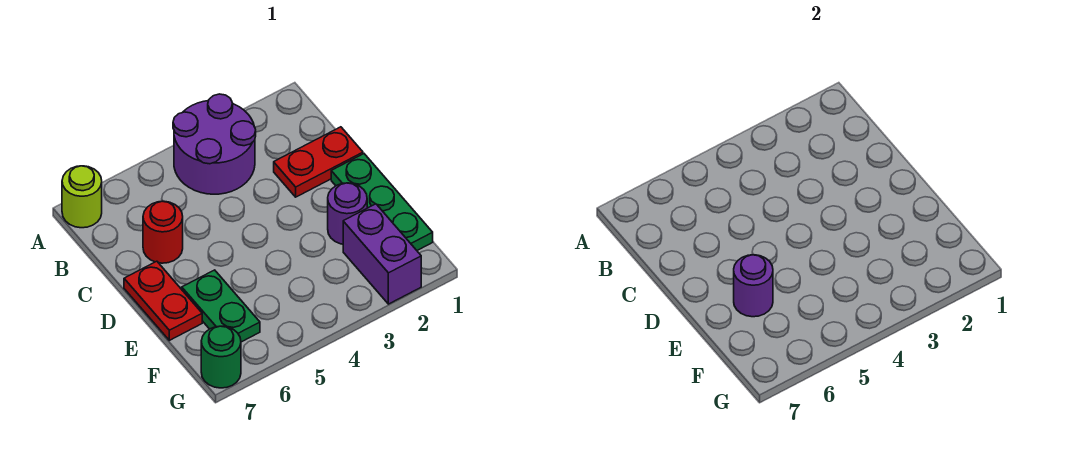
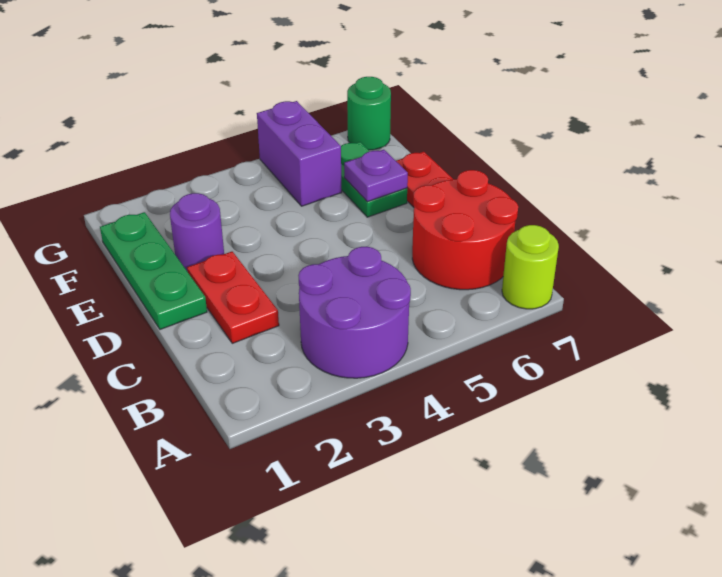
red 1x2 plate [274,127,363,197] -> red 1x2 plate turned to [187,252,279,343]
red 1x1 round brick [143,201,183,263] -> red 2x2 round brick [412,170,518,290]
purple 1x1 round brick [734,255,773,317] -> purple 1x1 plate [344,150,408,202]
purple 1x2 brick [343,204,421,304] -> purple 1x2 brick moved to [257,101,342,206]

